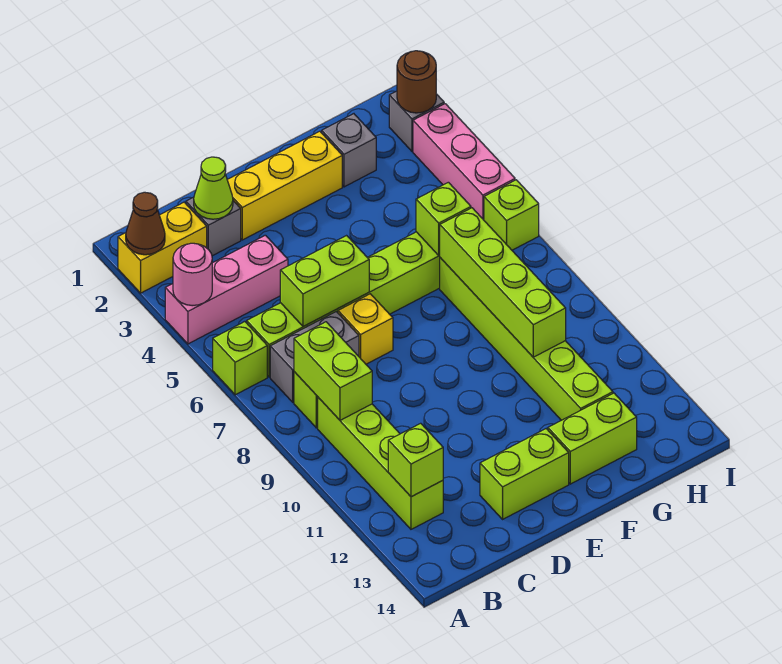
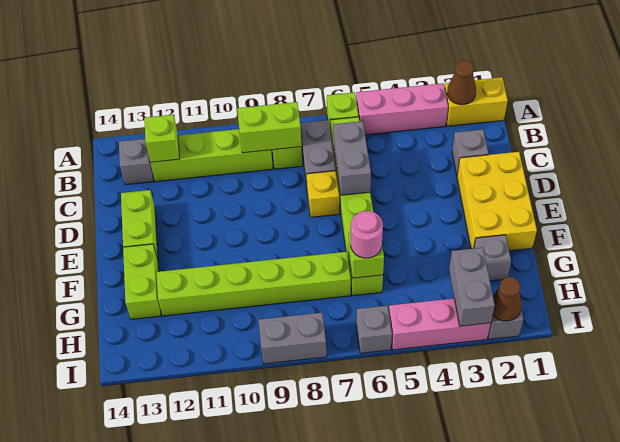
yellow 1x2 brick [118,202,207,293] -> yellow 1x2 brick turned to [444,77,508,126]
pink 1x3 brick [165,235,288,344] -> pink 1x3 brick turned to [356,83,448,135]
pink 1x1 round brick [173,243,212,306] -> pink 1x1 round brick moved to [351,211,383,258]
none -> grey 1x1 brick [119,139,154,185]
lime 1x1 cone [194,157,233,219] -> none
lime 1x2 brick [280,236,369,327] -> grey 1x2 brick [333,121,371,195]
yellow 1x3 brick [227,131,342,240] -> yellow 2x3 brick [457,152,537,251]
lime 1x4 brick [439,208,566,357] -> none
none -> grey 1x2 brick [449,248,495,326]
brown 1x1 round brick [397,51,436,113] -> brown 1x1 cone [493,277,522,321]
lime 1x1 brick [484,180,539,250] -> grey 1x1 brick [356,306,392,353]
none -> grey 1x2 brick [259,313,326,364]

